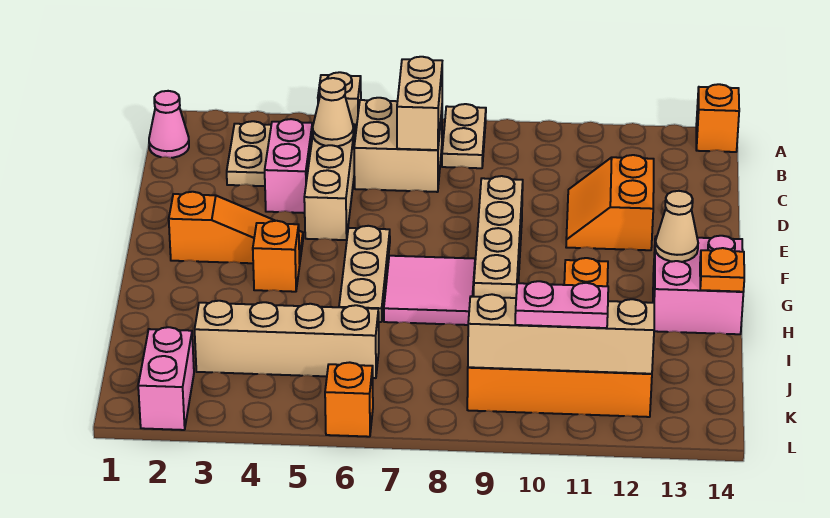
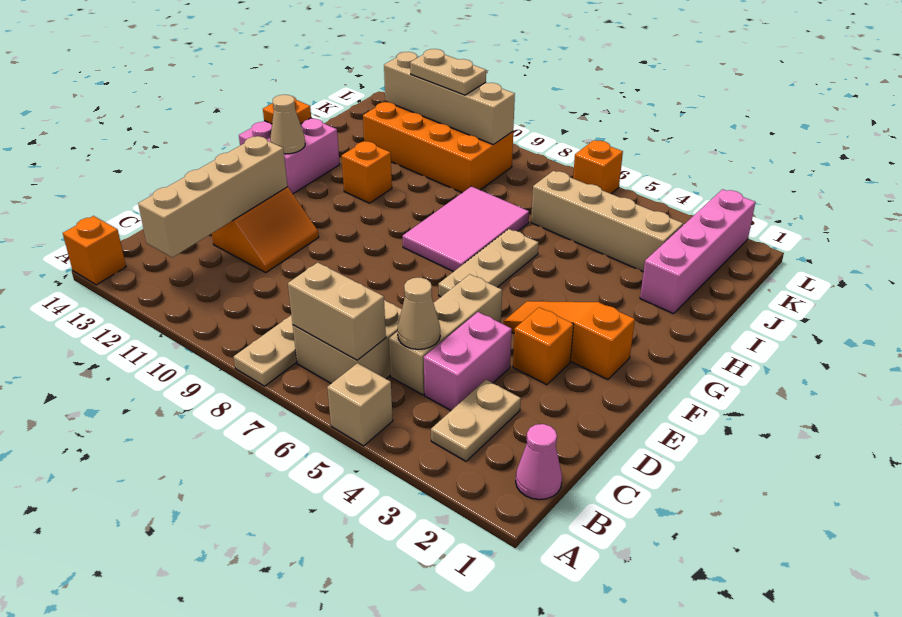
tan 1x2 brick [397,57,442,150] -> tan 1x2 brick turned to [288,263,386,360]
tan 1x4 brick [474,176,523,298] -> tan 1x4 brick moved to [138,136,287,257]
orange 1x1 brick [253,221,300,292] -> orange 1x1 brick moved to [513,307,574,385]
pink 2x2 tile [384,256,475,325] -> pink 2x3 tile [403,186,529,272]
pink 1x2 brick [138,327,194,430] -> pink 1x4 brick [640,189,755,314]
pink 1x2 plate [515,281,608,328] -> tan 1x2 plate [410,49,486,95]

